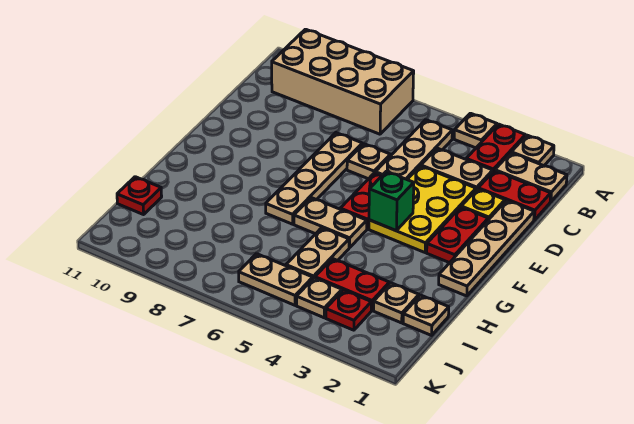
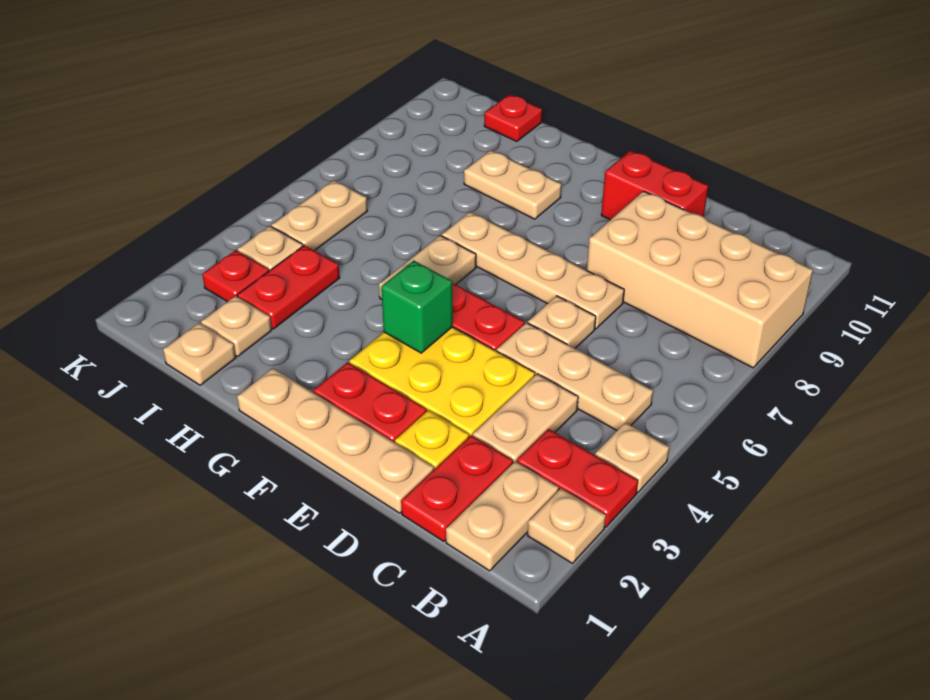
tan 2x4 brick [272,29,414,134] -> tan 2x4 brick turned to [587,191,813,368]
none -> red 1x2 brick [601,151,708,220]
tan 1x2 plate [286,228,349,278] -> tan 1x2 plate moved to [464,150,562,219]

